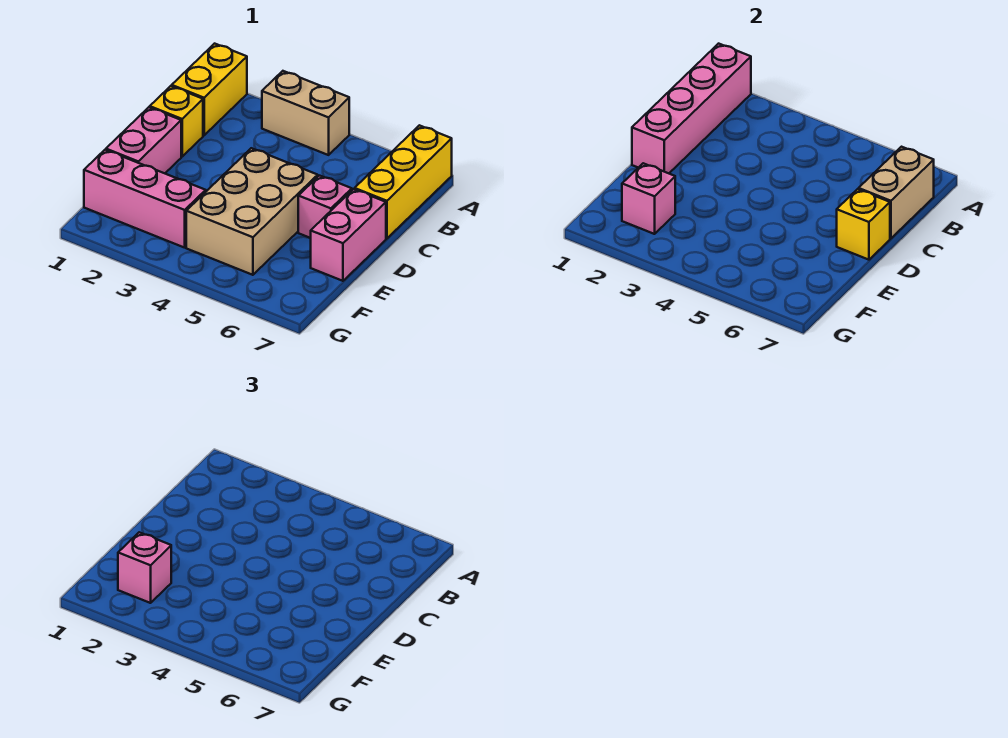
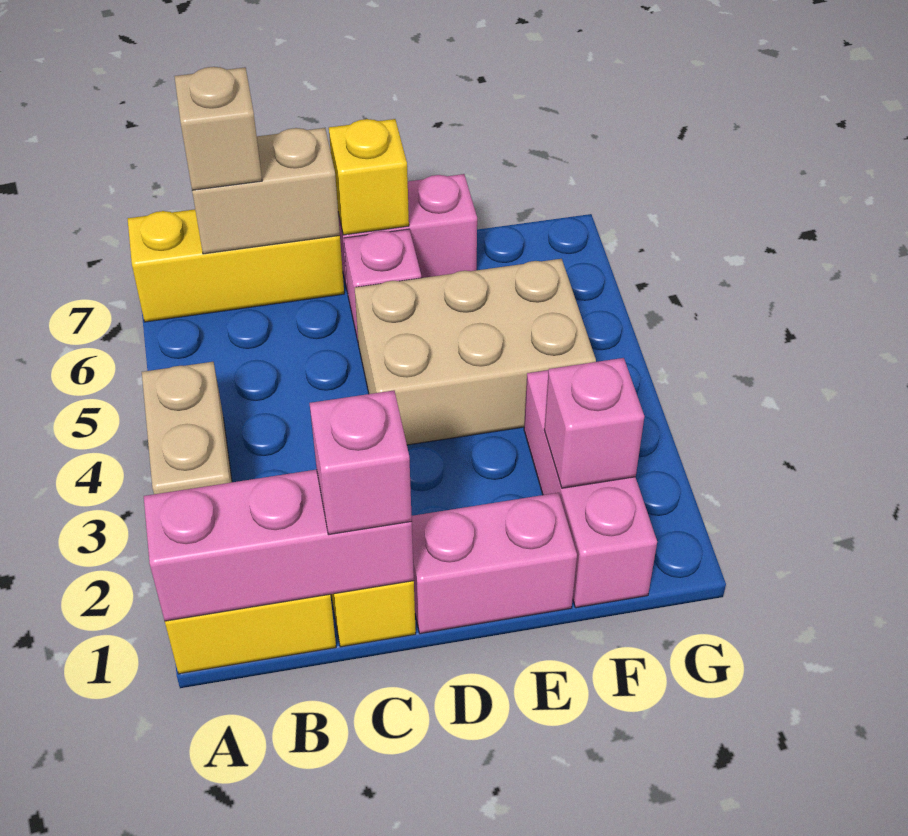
pink 1x4 brick [632,44,751,173] -> pink 1x3 brick [144,470,414,621]
none -> tan 1x1 brick [174,67,262,190]
pink 1x1 brick [118,532,171,603] -> pink 1x1 brick moved to [309,390,412,534]

